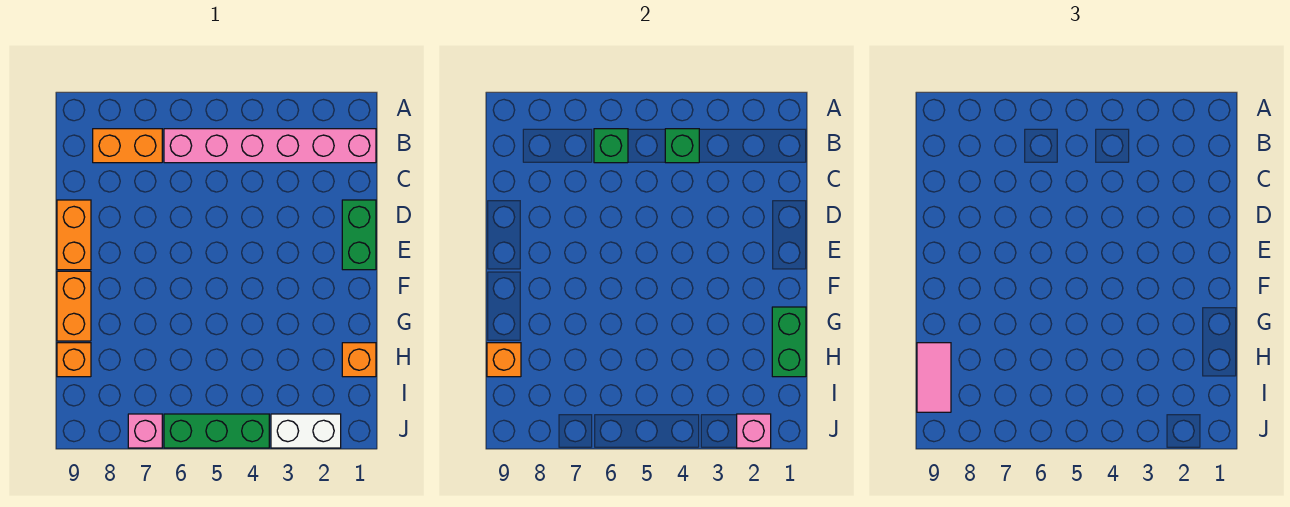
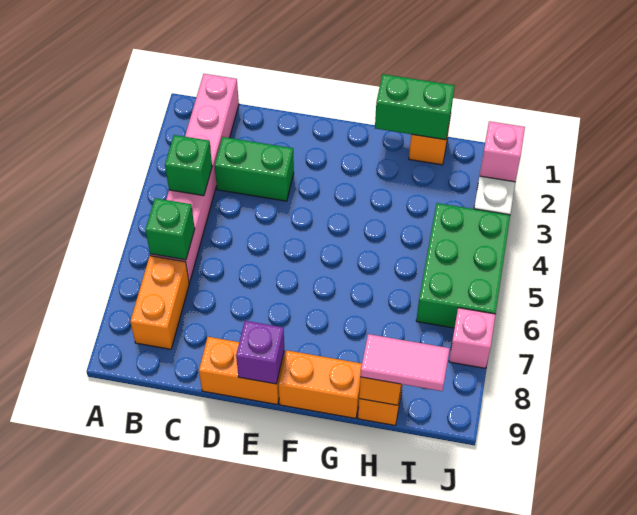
green 1x2 brick [342,200,376,270] -> green 1x2 brick moved to [214,137,294,201]
none -> purple 1x1 brick [236,321,284,384]
green 1x3 brick [164,414,269,448] -> green 2x3 brick [416,203,510,328]

